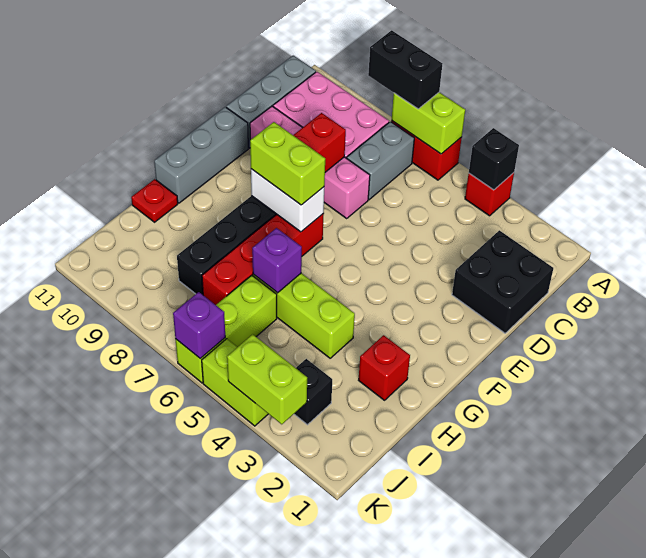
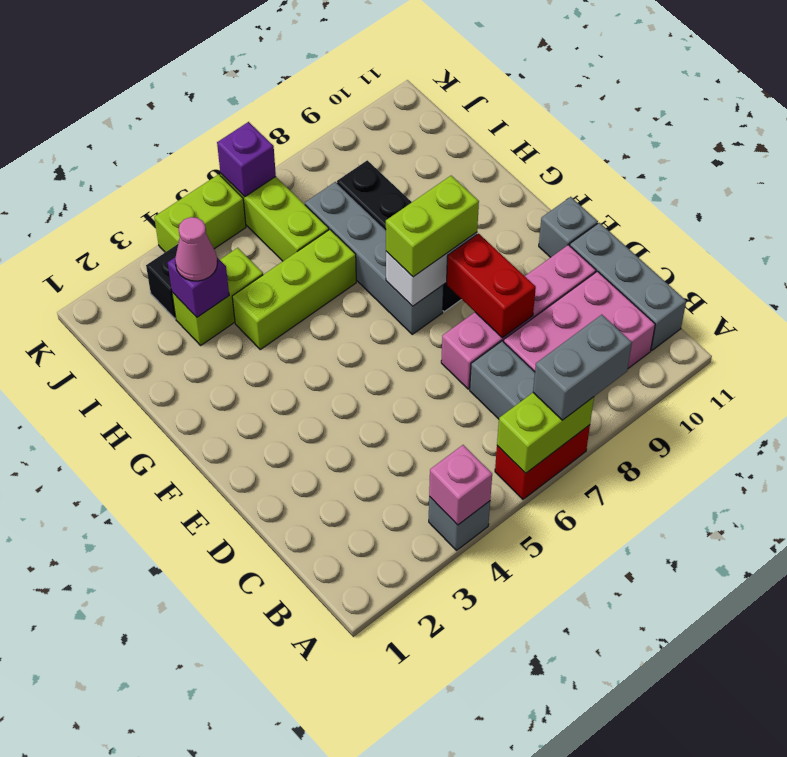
red 1x1 brick [465,173,514,216] -> grey 1x1 brick [429,497,490,550]
black 1x1 brick [469,128,519,190] -> pink 1x1 brick [429,445,492,525]
black 1x2 brick [368,30,442,109] -> grey 1x2 brick [533,315,632,420]
black 2x2 brick [452,230,553,333] -> none
grey 1x3 brick [154,107,248,203] -> grey 1x1 brick [539,197,598,257]
red 1x4 brick [202,214,324,305] -> grey 1x4 brick [305,182,444,334]
red 1x1 brick [359,335,410,400] -> none
purple 1x1 brick [252,228,302,293] -> purple 1x1 brick moved to [168,257,229,317]
red 1x1 plate [131,179,178,222] -> none
none -> pink 1x1 cone [175,217,218,281]
lime 1x2 brick [227,334,307,424] -> lime 1x2 brick moved to [172,248,263,345]

